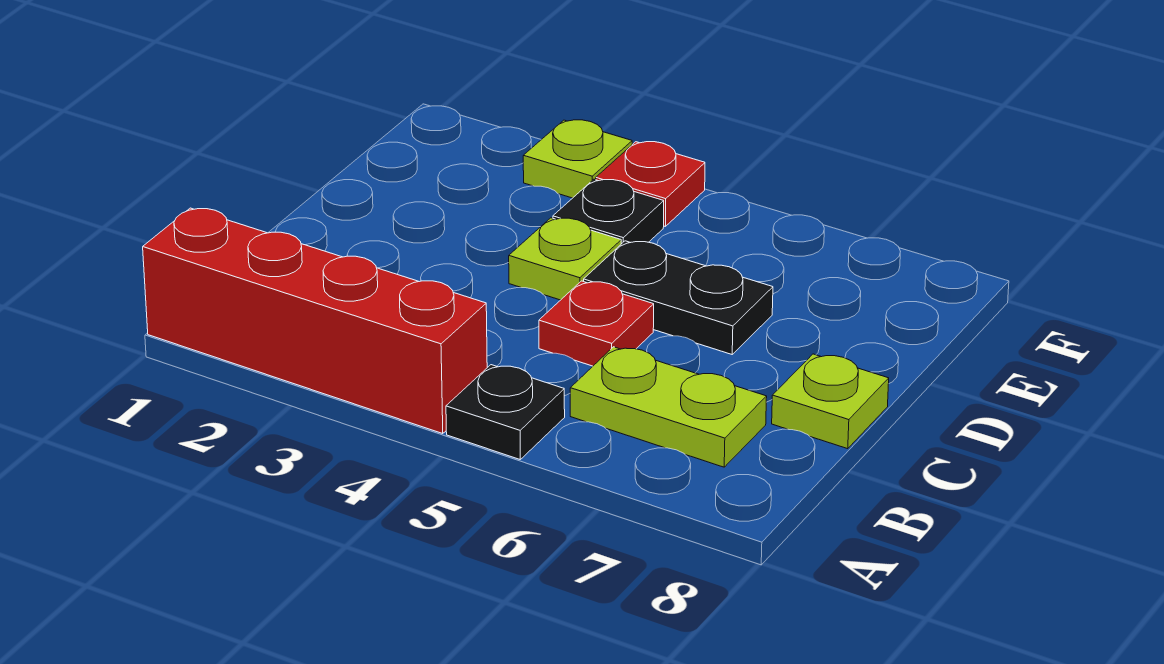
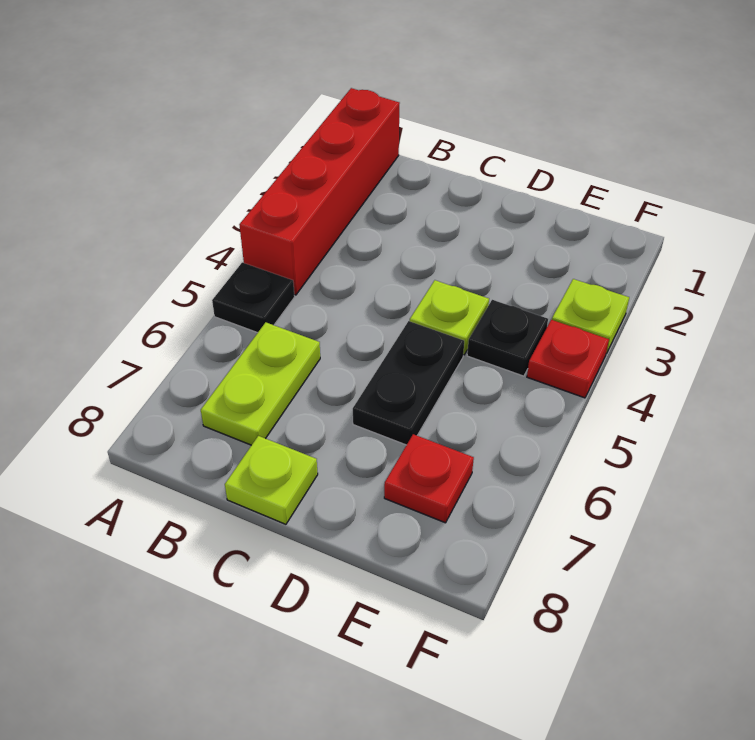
red 1x1 plate [539,281,654,366] -> red 1x1 plate moved to [384,434,474,523]

